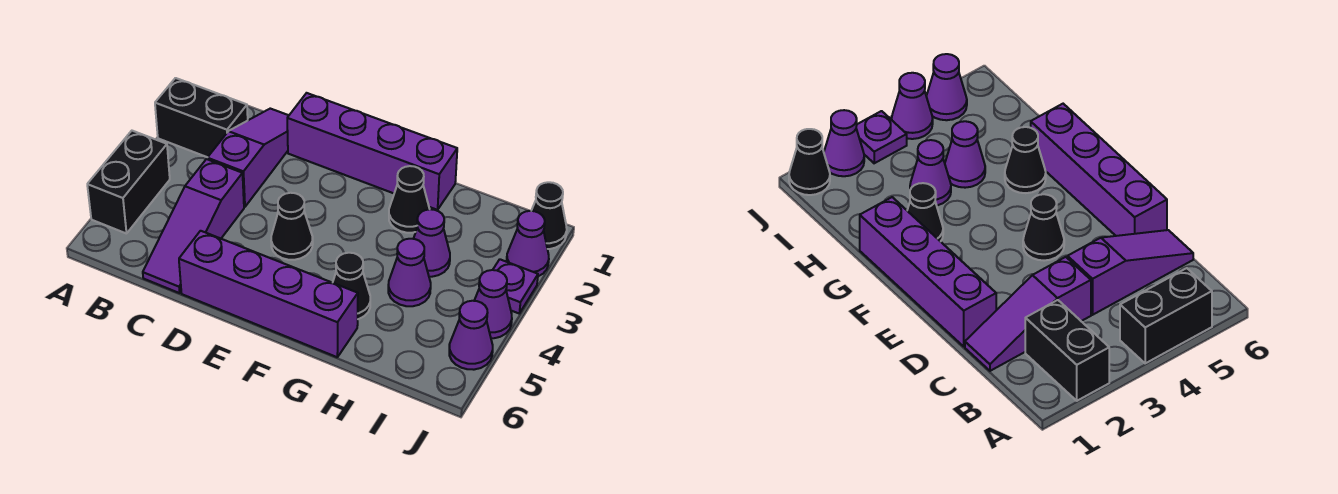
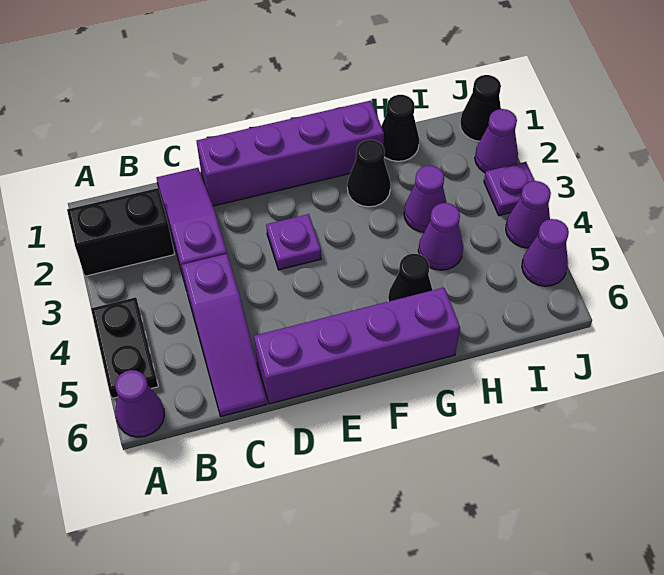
black 1x2 brick [87,131,170,234] -> black 1x2 plate [91,297,158,398]
none -> purple 1x1 cone [115,370,164,437]
none -> purple 1x1 plate [266,214,321,270]
black 1x1 cone [271,193,313,260] -> black 1x1 cone moved to [381,95,419,161]

